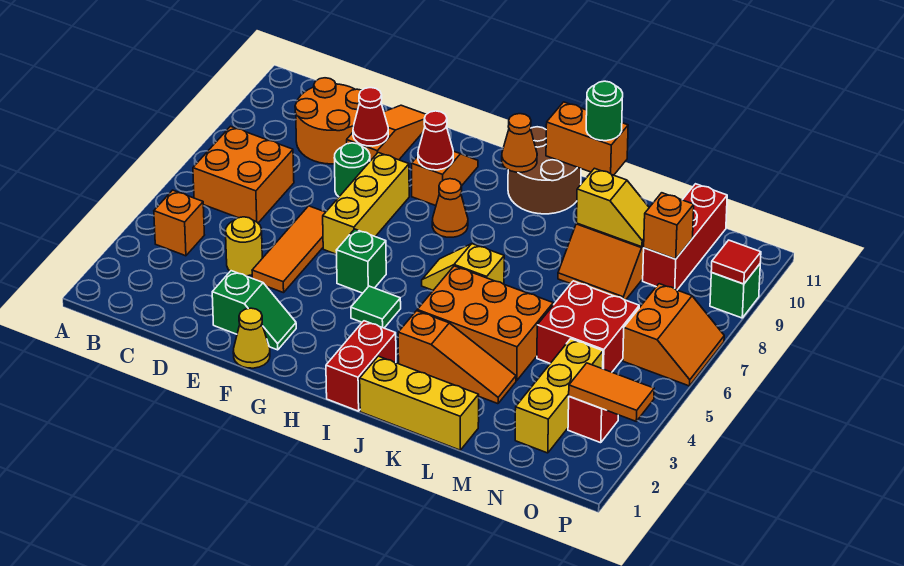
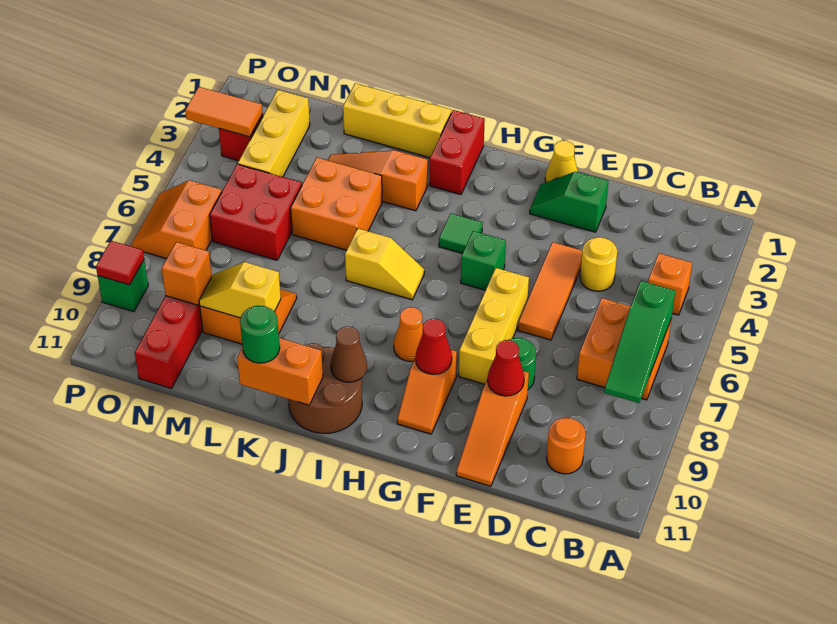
none -> green 1x3 slope [604,281,675,403]
orange 2x2 round brick [295,78,362,164] -> orange 1x1 round brick [546,418,586,474]
orange 1x1 cone [502,114,537,172] -> brown 1x1 cone [331,327,367,382]
orange 2x3 brick [417,266,553,381] -> orange 2x2 brick [291,157,382,250]

